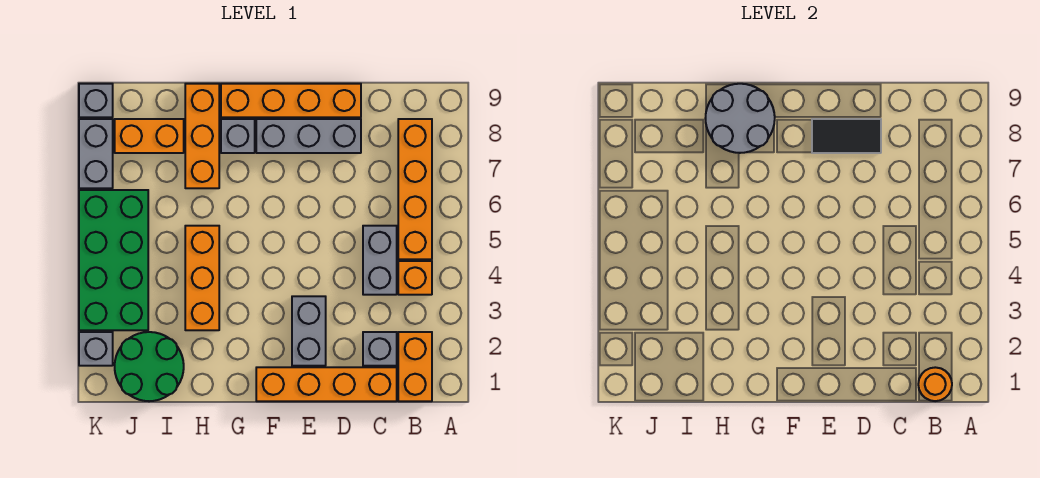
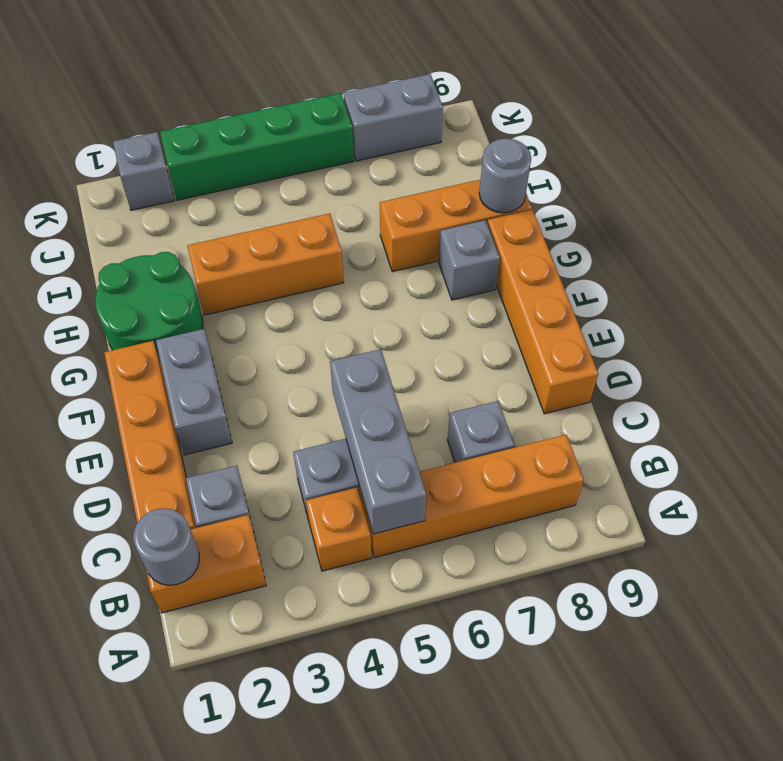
orange 1x1 round brick [918,367,952,401] -> grey 1x1 round brick [133,508,199,585]
grey 1x3 brick [256,119,361,153] -> grey 1x3 brick moved to [330,349,426,534]
black 1x2 tile [812,119,881,153] -> none
grey 1x2 brick [292,296,326,366] -> grey 1x2 brick turned to [156,329,232,455]
grey 2x2 round brick [705,84,775,153] -> grey 1x1 round brick [479,138,531,213]
green 2x2 round brick [115,332,184,401] -> green 2x2 round brick moved to [95,252,203,359]
orange 1x2 brick [115,119,184,153] -> none
green 2x4 brick [79,190,148,330] -> green 1x4 brick [160,93,354,200]
grey 1x1 brick [79,84,113,117] -> grey 1x1 brick moved to [447,401,514,462]

